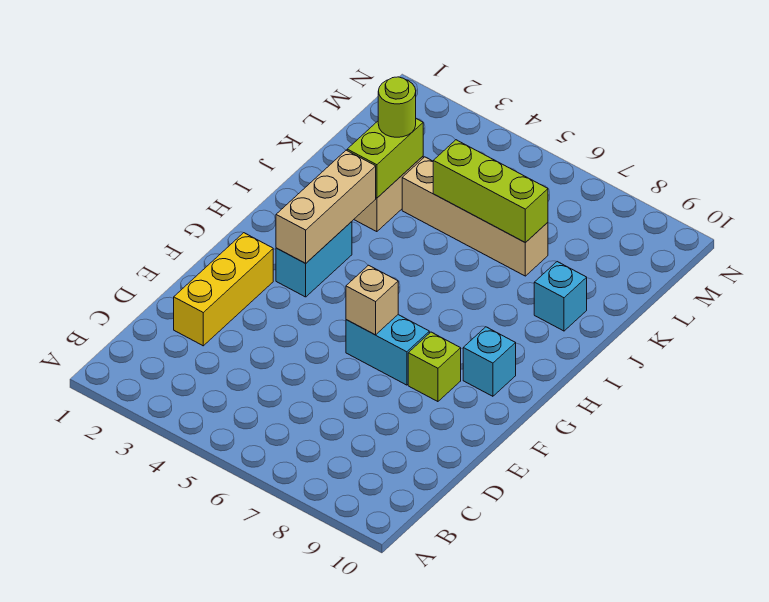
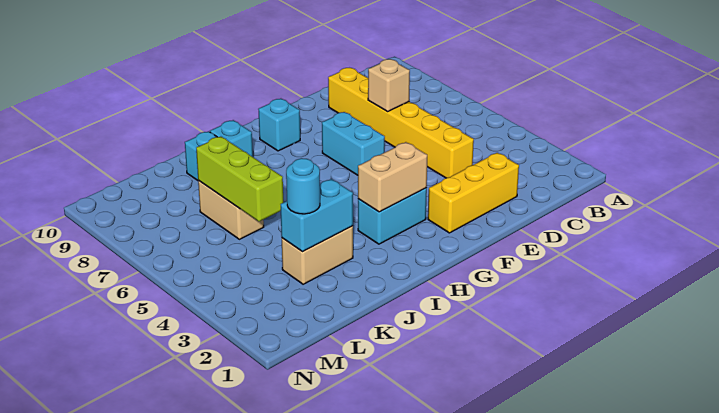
none -> yellow 1x6 brick [328,68,474,178]
tan 1x1 brick [346,265,398,335] -> tan 1x1 brick moved to [368,59,410,112]
lime 1x1 brick [408,332,461,402] -> none
tan 1x3 brick [276,150,376,263] -> tan 1x2 brick [358,142,427,212]
none -> cyan 1x1 brick [210,120,253,157]
lime 1x2 brick [347,119,423,198] -> cyan 1x2 brick [281,179,353,252]
lime 1x1 round brick [378,77,416,137] -> cyan 1x1 round brick [286,158,320,214]
tan 1x4 brick [402,157,548,276] -> tan 1x2 brick [198,181,264,239]

